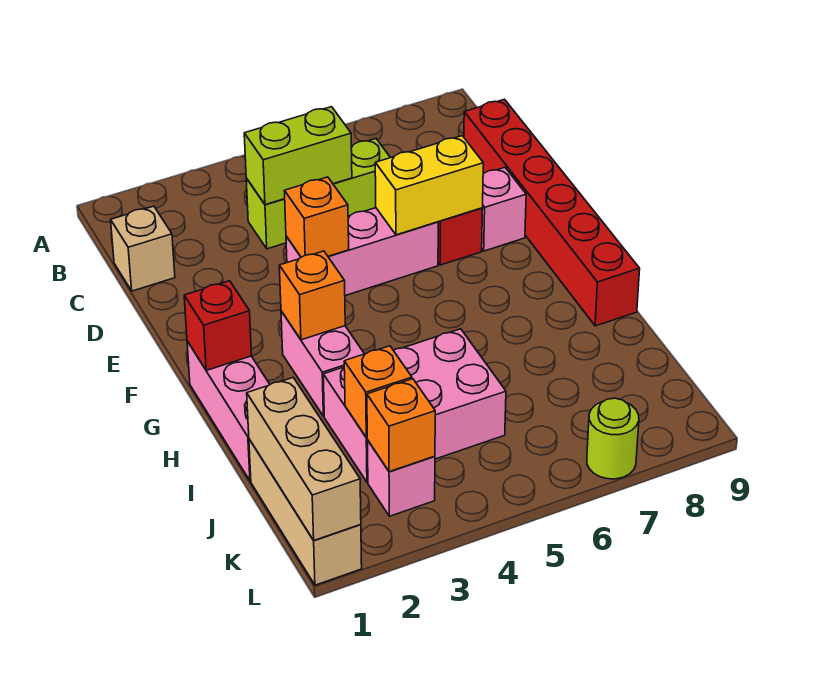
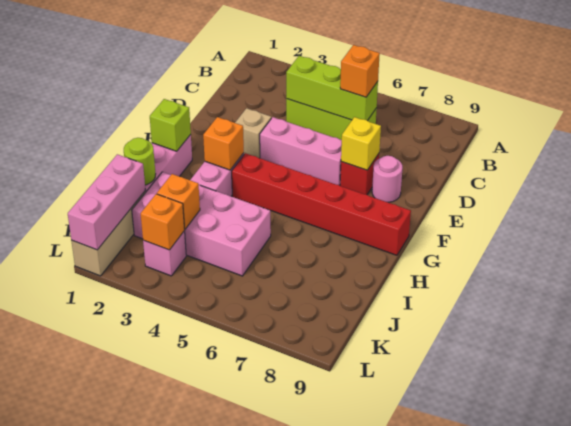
tan 1x1 brick [111,206,175,291] -> tan 1x1 brick moved to [235,108,271,158]
lime 1x2 brick [244,107,352,205] -> lime 1x3 brick [286,56,378,121]
red 1x6 brick [464,99,640,326] -> red 1x6 brick turned to [232,153,411,255]
orange 1x1 brick [284,177,349,257] -> orange 1x1 brick moved to [340,45,380,97]
yellow 1x2 brick [375,136,483,235] -> yellow 1x1 brick [341,117,381,170]
pink 1x1 brick [482,168,526,251] -> pink 1x1 round brick [372,156,402,202]
red 1x1 brick [184,281,252,370] -> lime 1x1 brick [150,99,191,151]
pink 2x3 brick [323,329,506,482] -> pink 2x4 brick [132,172,271,276]
tan 1x3 brick [247,378,361,540] -> pink 1x3 brick [68,154,145,250]
lime 1x1 round brick [587,398,639,479] -> lime 1x1 round brick moved to [124,138,155,185]

